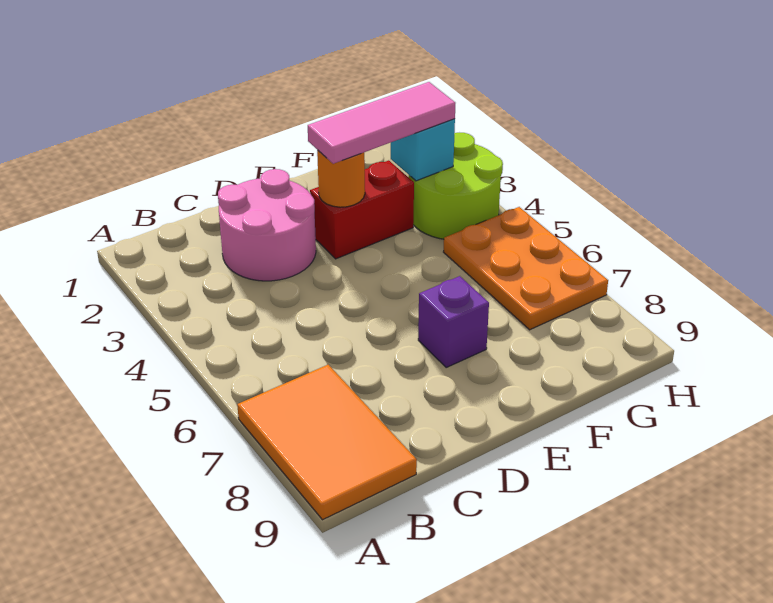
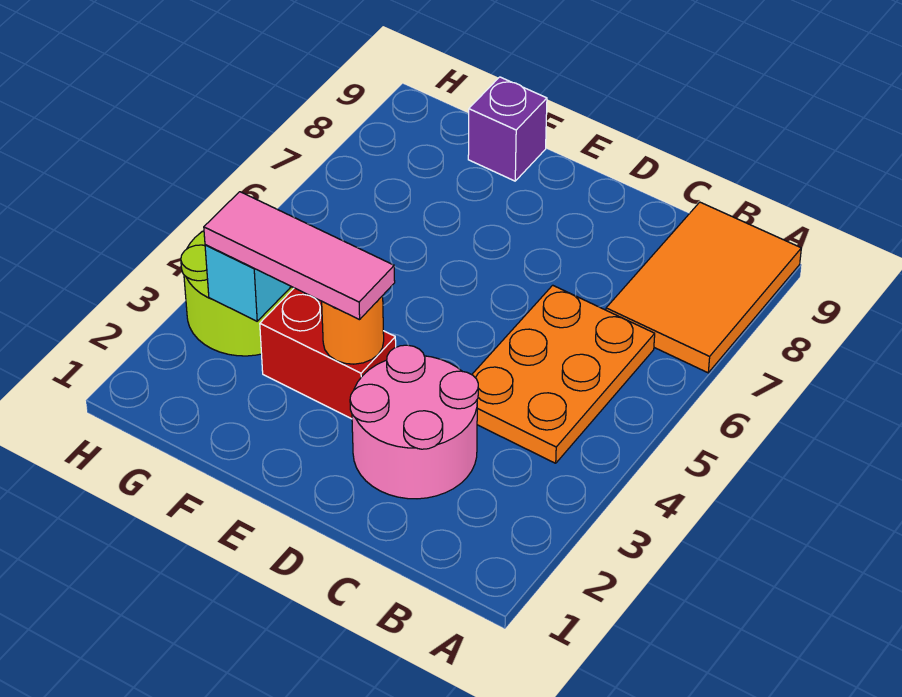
purple 1x1 brick [418,276,489,367] -> purple 1x1 brick moved to [468,77,547,181]
orange 2x3 plate [444,207,608,330] -> orange 2x3 plate moved to [472,285,655,463]

